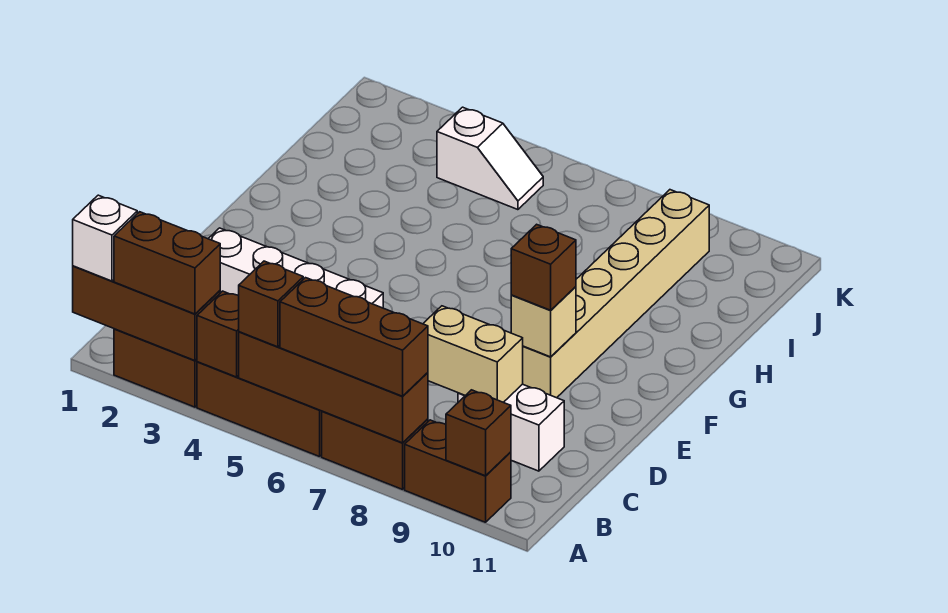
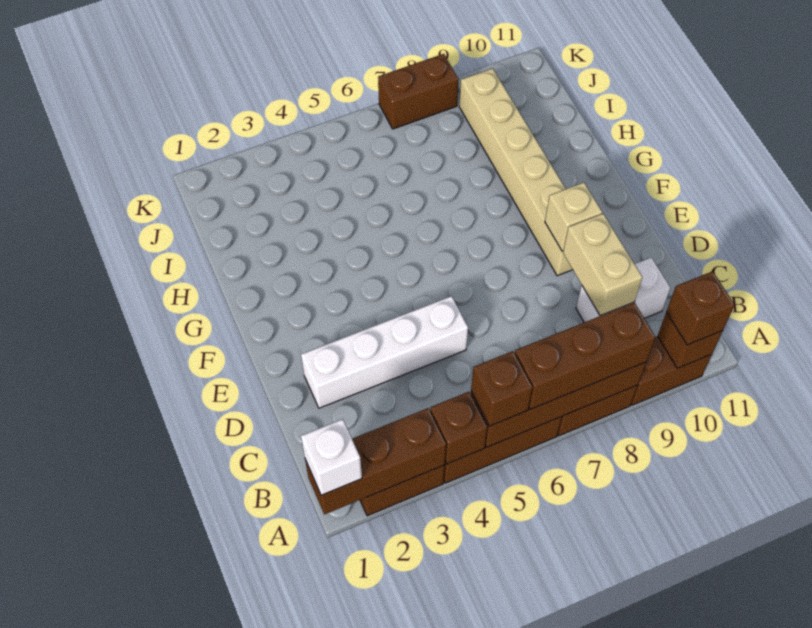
brown 1x2 brick [114,212,220,314] -> brown 1x2 brick moved to [378,54,459,129]
tan 1x2 brick [423,306,523,402] -> tan 1x2 brick turned to [563,214,642,316]
brown 1x1 brick [511,224,576,310] -> brown 1x1 brick moved to [666,271,735,345]
white 1x2 slope [437,107,543,210] -> none

